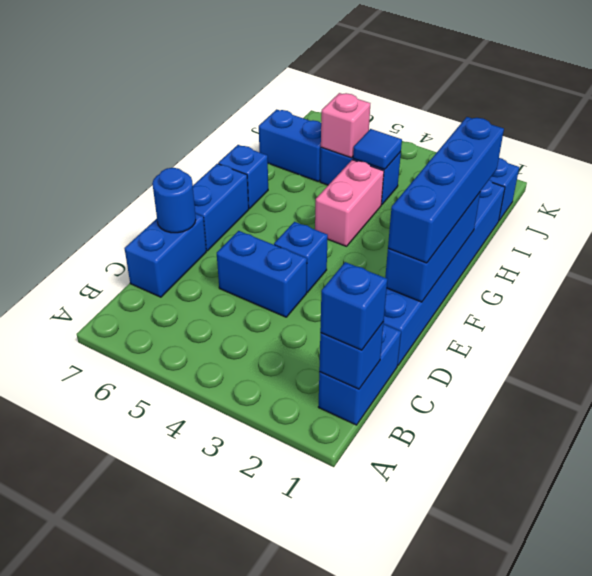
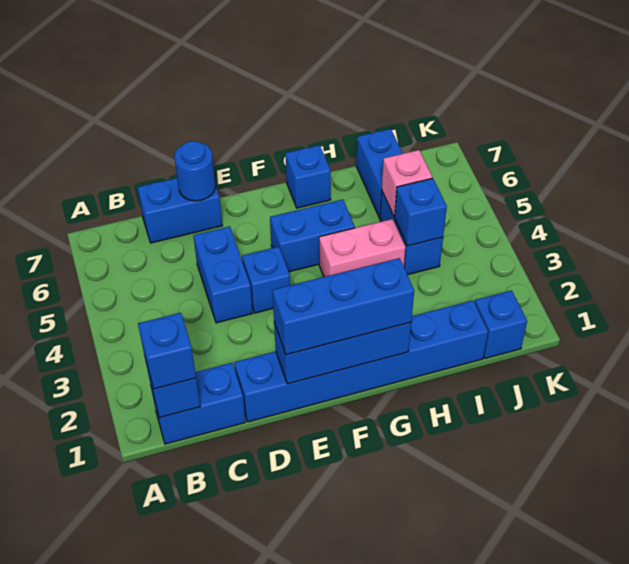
blue 1x4 brick [388,117,504,263] -> blue 1x3 brick [272,258,414,355]
blue 1x2 brick [193,164,249,251] -> blue 1x2 brick moved to [270,199,355,272]
blue 1x1 tile [353,129,402,169] -> blue 1x1 brick [395,178,447,246]

